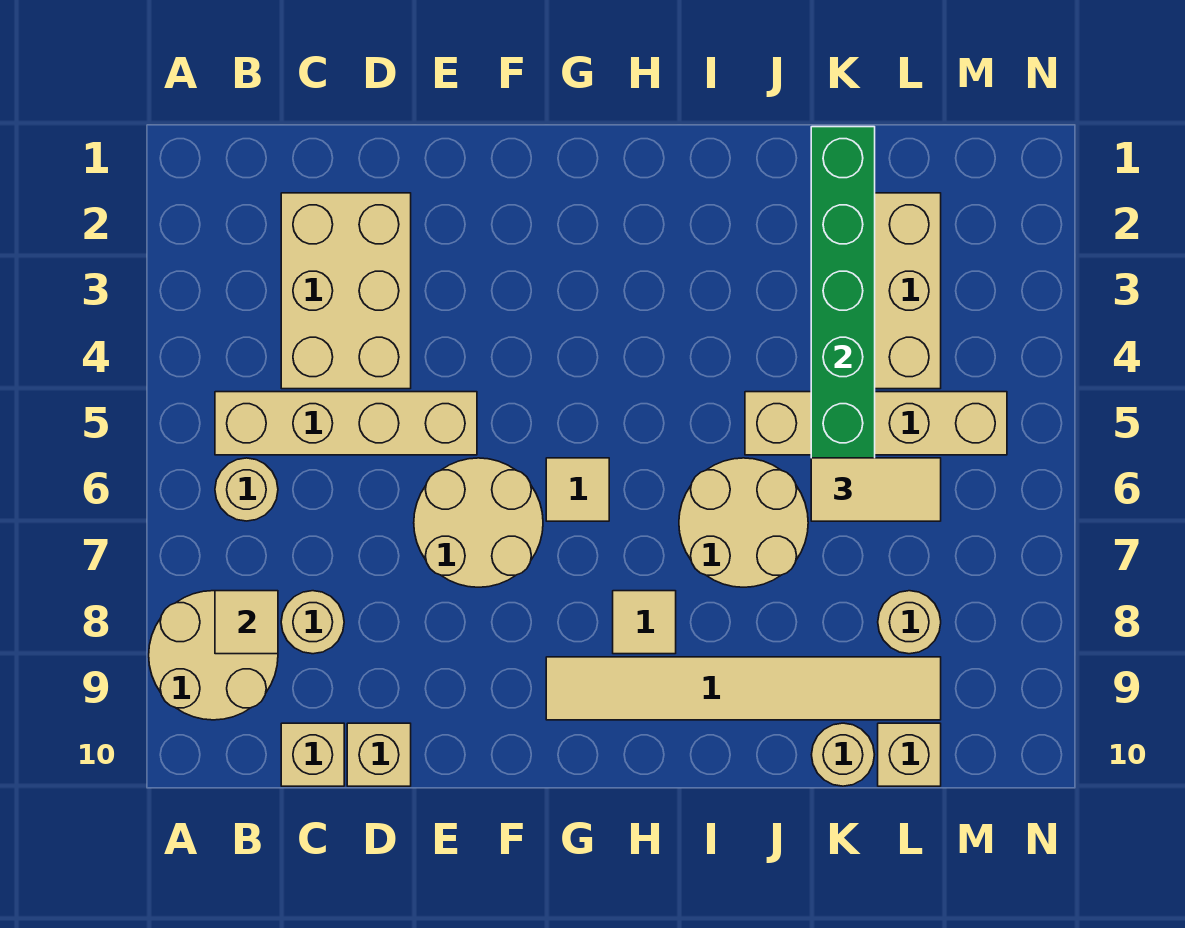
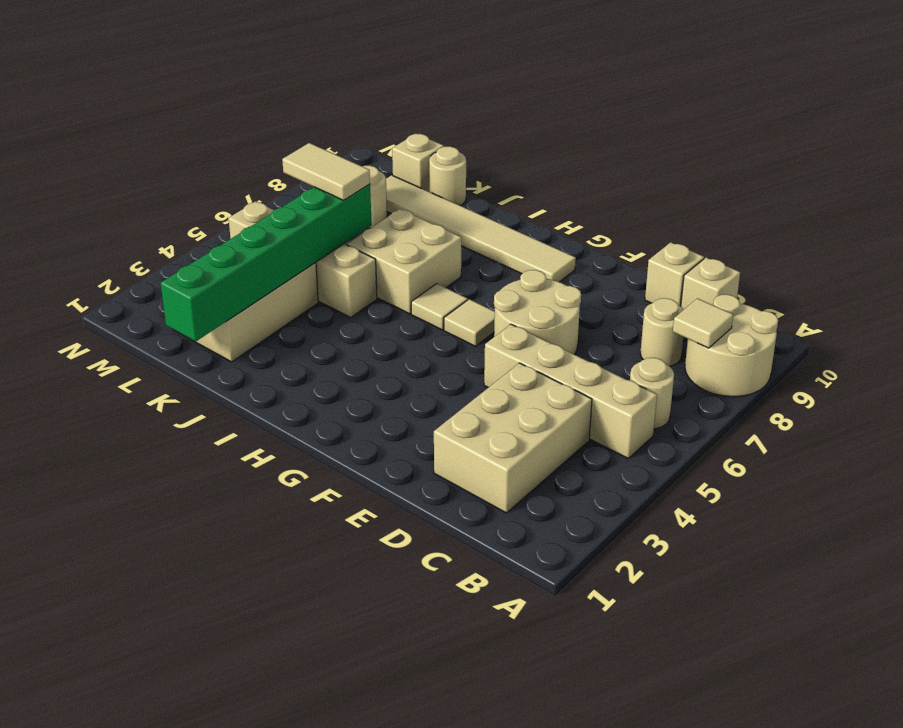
tan 1x1 tile [613,591,676,654] -> tan 1x1 tile moved to [411,284,468,330]
tan 2x2 round brick [679,458,808,587] -> tan 2x2 brick [347,209,461,314]

